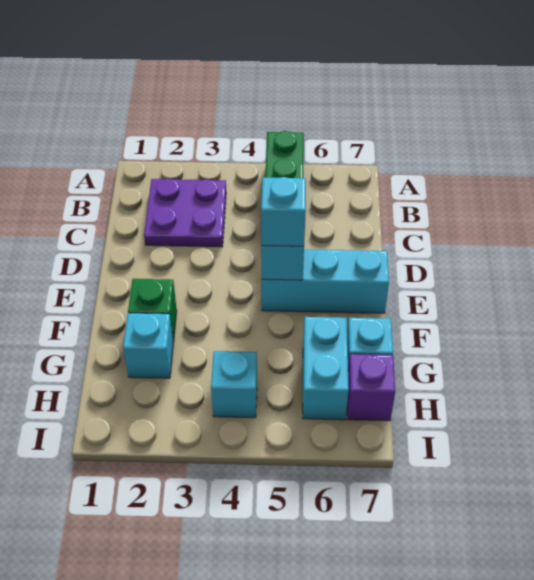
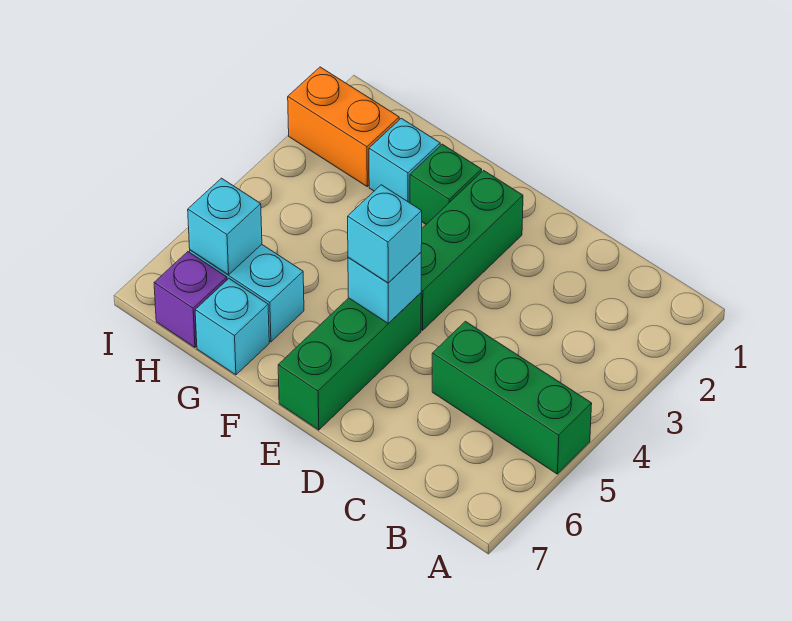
purple 2x2 plate [144,179,226,247] -> none
none -> green 1x3 brick [421,170,523,330]
cyan 1x3 brick [262,249,389,313] -> green 1x3 brick [278,293,421,430]
none -> orange 1x2 brick [288,67,399,186]
cyan 1x1 brick [211,351,257,418] -> cyan 1x1 brick moved to [188,178,262,275]

